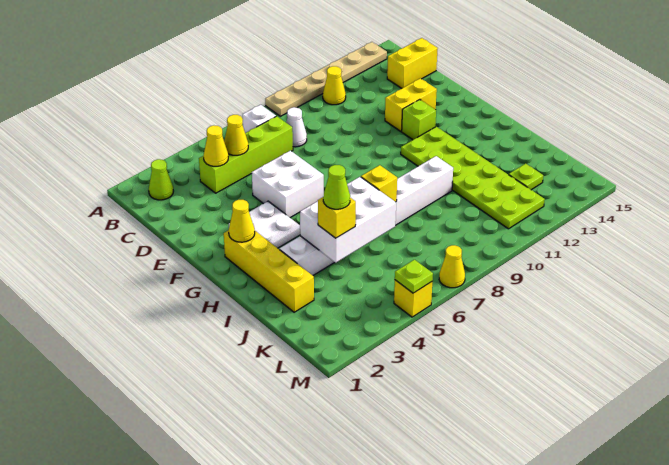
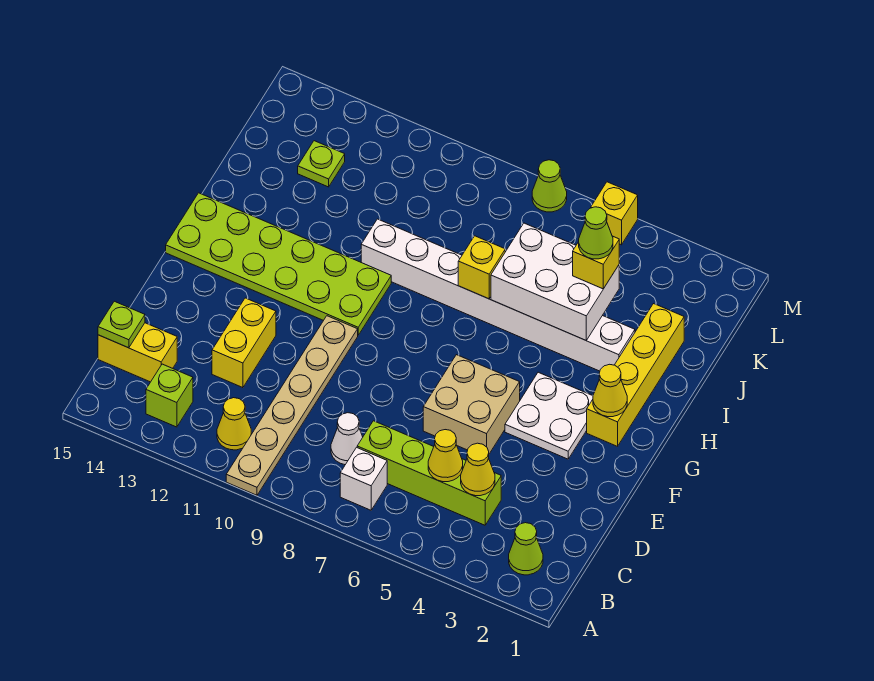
tan 1x6 plate [265,42,387,116] -> tan 1x6 plate turned to [226,316,358,495]
white 2x2 brick [252,151,324,218] -> tan 2x2 brick [423,355,520,454]
yellow 1x2 brick [385,78,437,131] -> yellow 1x2 brick turned to [212,298,276,388]
lime 1x1 brick [402,99,436,140] -> lime 1x1 brick moved to [146,364,193,427]
lime 2x6 plate [401,127,545,229] -> lime 2x6 plate turned to [166,193,391,335]
lime 1x1 plate [395,260,433,293] -> lime 1x1 plate moved to [98,301,145,348]
yellow 1x1 cone [439,245,465,288] -> lime 1x1 cone [532,160,567,212]

